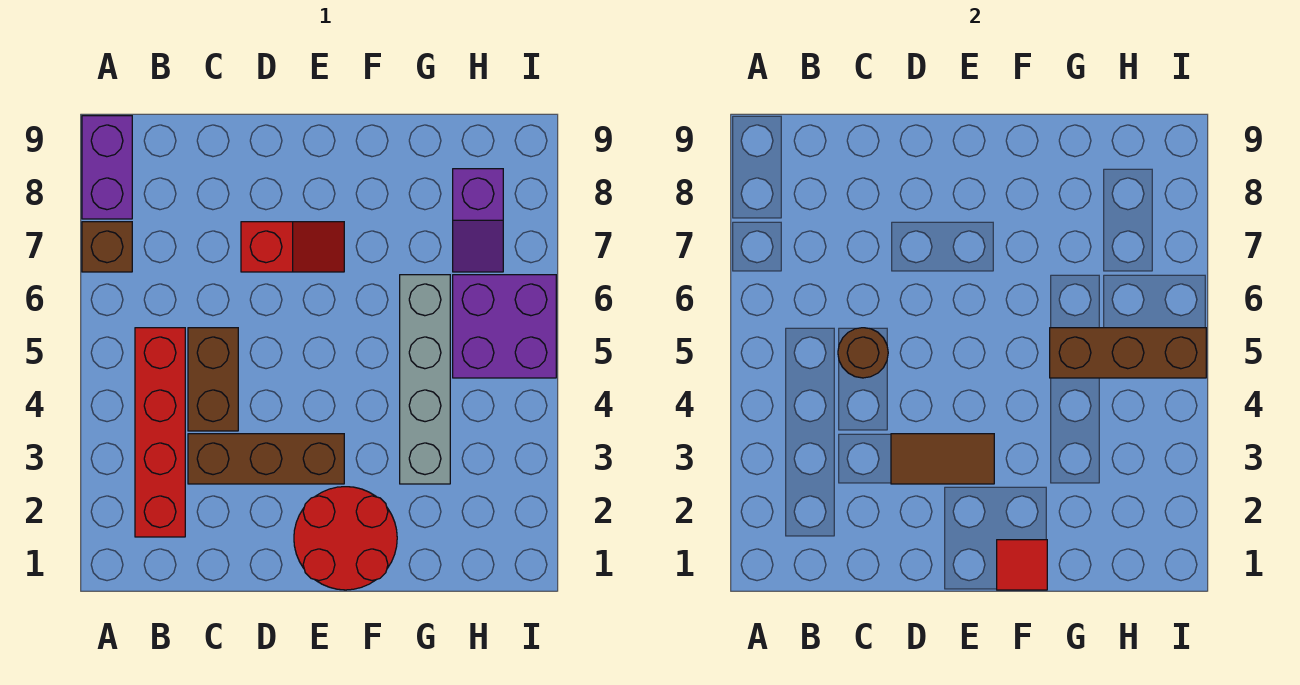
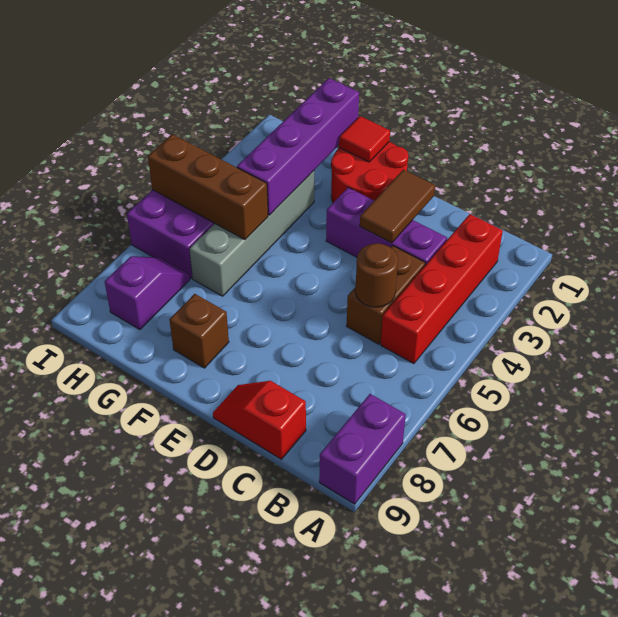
brown 1x1 brick [82,222,132,272] -> brown 1x1 brick moved to [169,294,229,368]
brown 1x3 brick [188,434,344,484] -> purple 1x3 brick [326,187,447,265]
brown 1x2 tile [891,434,994,484] -> brown 1x2 tile turned to [360,170,435,243]
red 1x2 slope [241,222,344,272] -> red 1x2 slope moved to [213,381,306,459]
none -> purple 1x4 brick [237,78,359,215]

